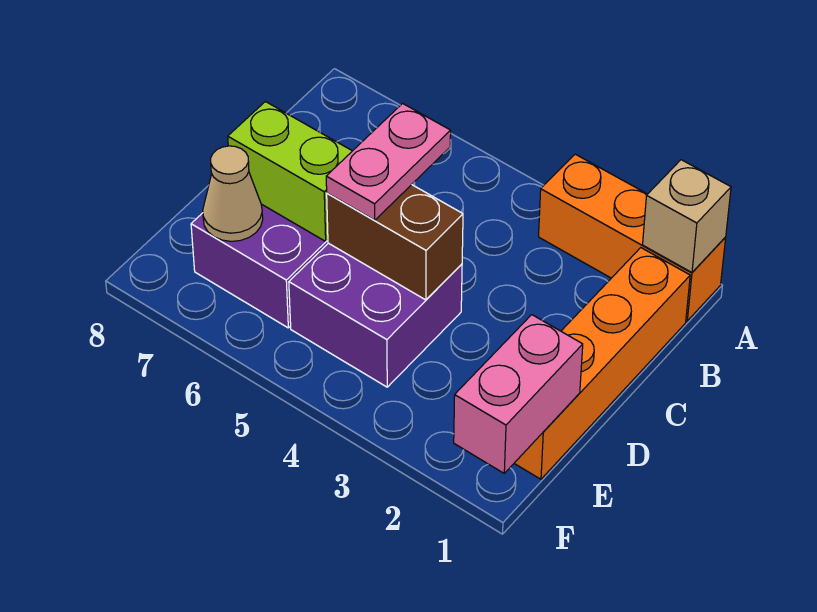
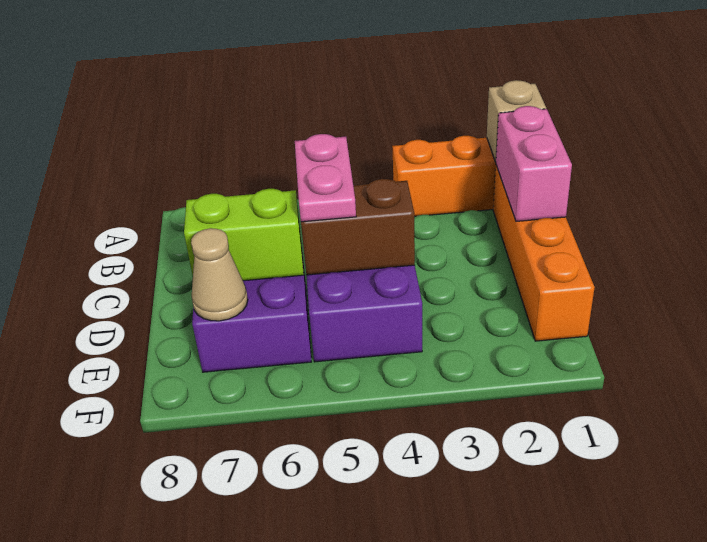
pink 1x2 brick [454,315,583,473] -> pink 1x2 brick moved to [496,106,572,221]

